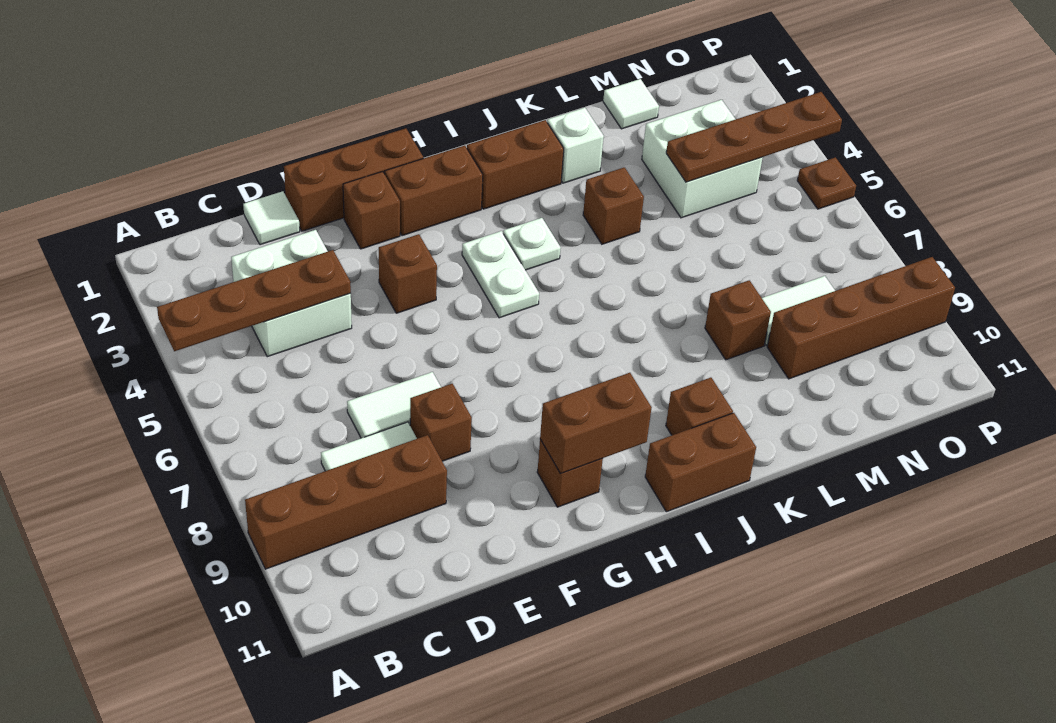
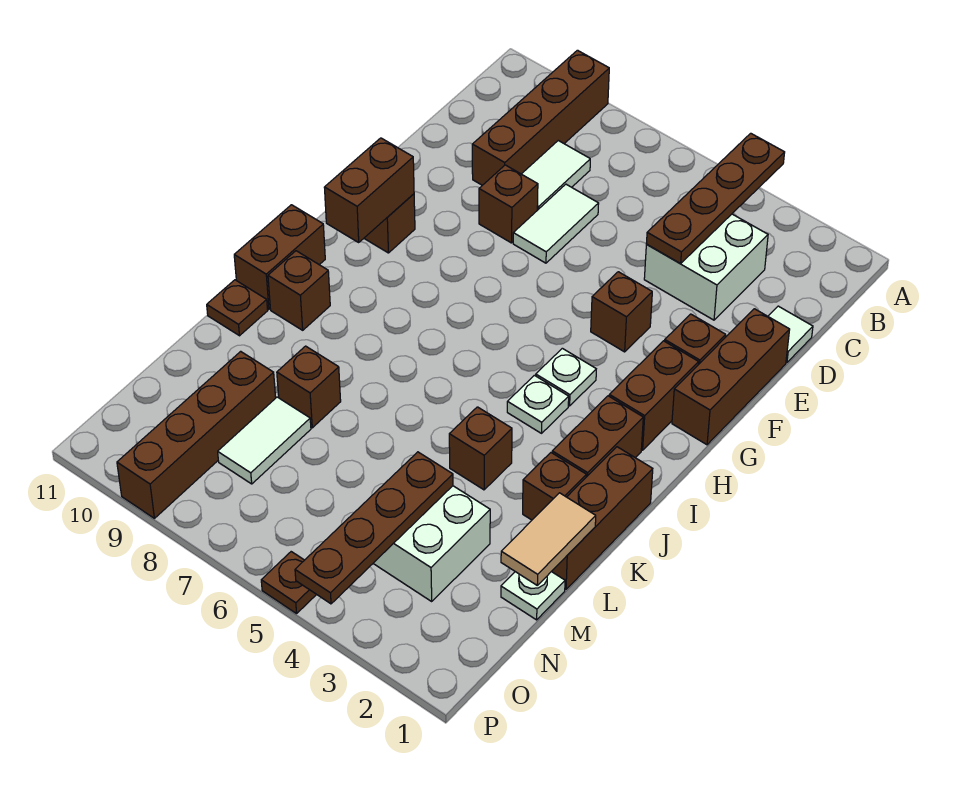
white 1x2 plate [462,231,539,318] -> white 1x1 plate [536,348,596,406]
none -> brown 1x3 brick [551,447,653,589]
white 1x1 brick [547,108,604,183] -> brown 1x1 brick [523,453,586,520]
none -> brown 1x1 plate [207,280,268,336]
none -> tan 1x2 tile [501,493,596,585]
white 1x1 tile [603,79,659,129] -> white 1x1 plate [501,572,565,620]

